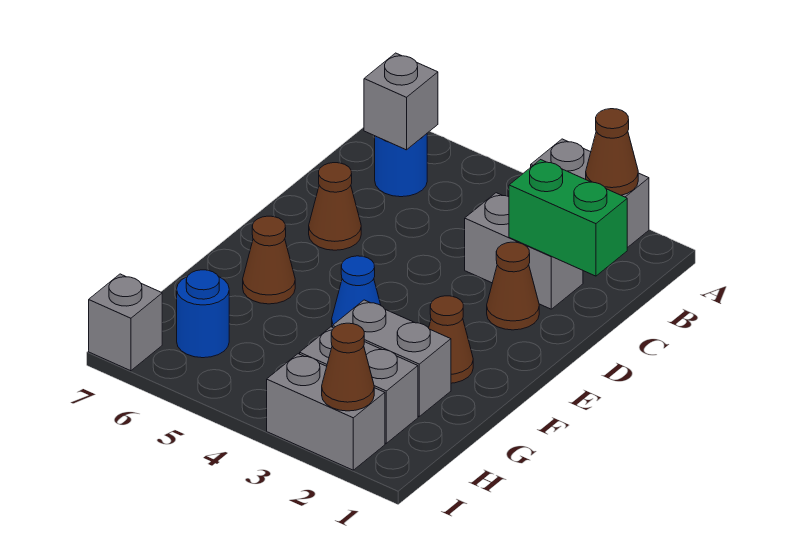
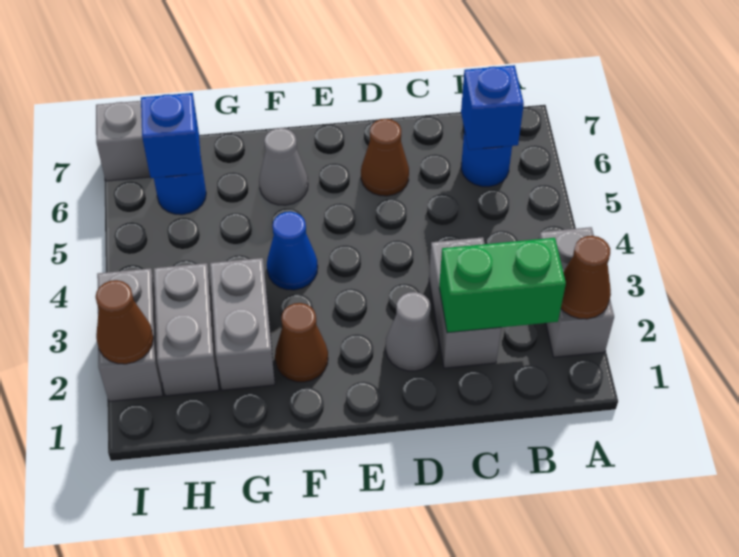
grey 1x1 brick [364,53,438,150] -> blue 1x1 brick [461,65,524,150]
green 1x2 brick [509,160,627,276] -> green 1x2 brick turned to [439,238,566,333]
brown 1x1 cone [487,242,539,330] -> grey 1x1 cone [386,292,438,371]
brown 1x1 cone [243,216,295,304] -> grey 1x1 cone [259,128,308,205]
none -> blue 1x1 brick [141,93,201,178]

